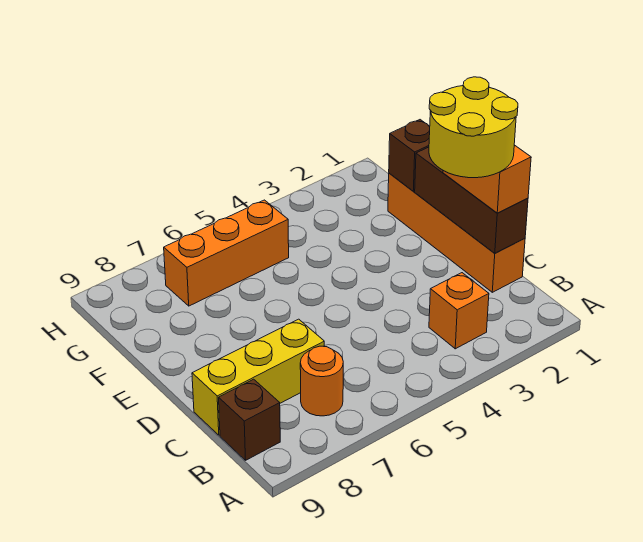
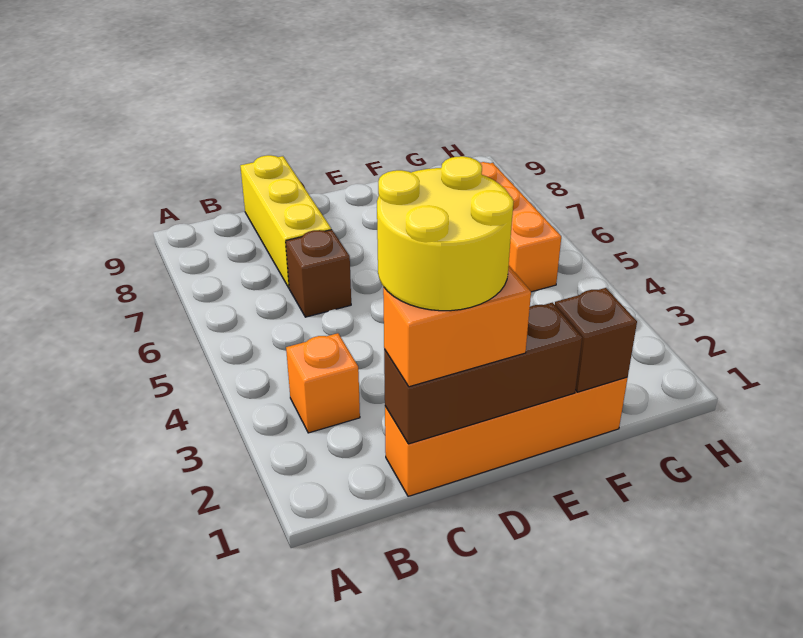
orange 1x1 round brick [300,346,343,416] -> none
brown 1x1 brick [219,379,280,460] -> brown 1x1 brick moved to [286,230,351,317]

